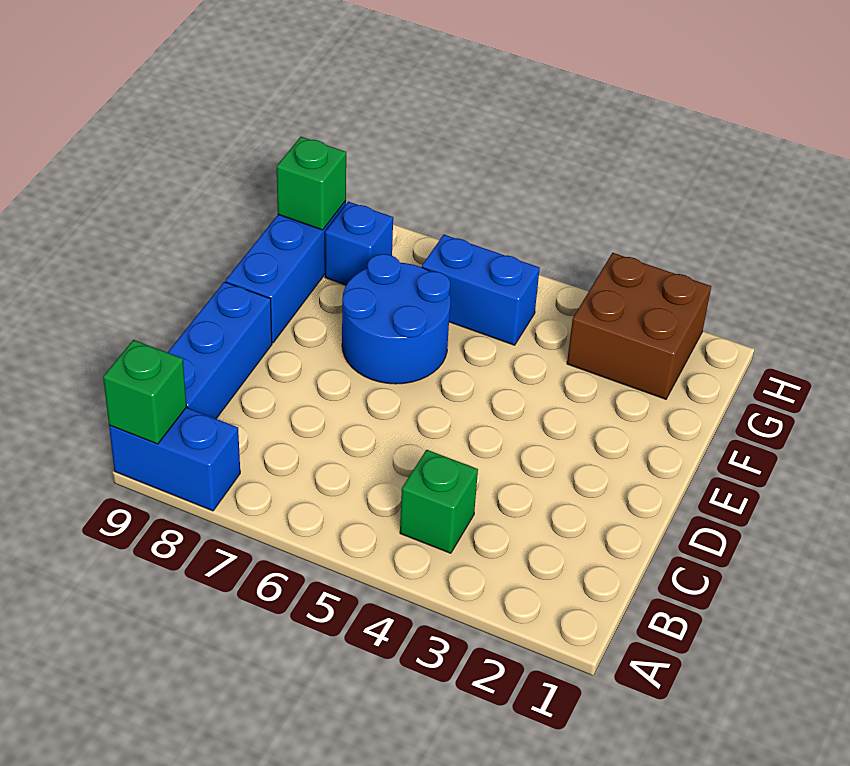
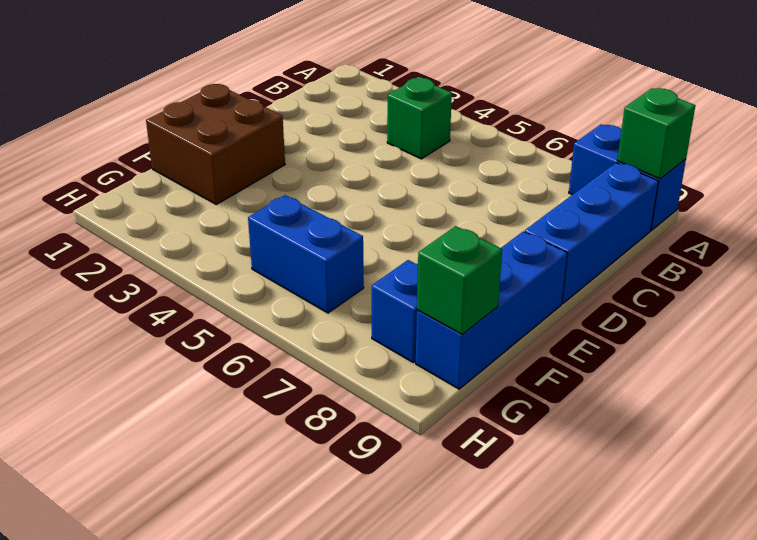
blue 2x2 round brick [342,254,450,384] -> none
brown 2x2 brick [567,253,711,399] -> brown 2x2 brick moved to [146,84,285,204]

